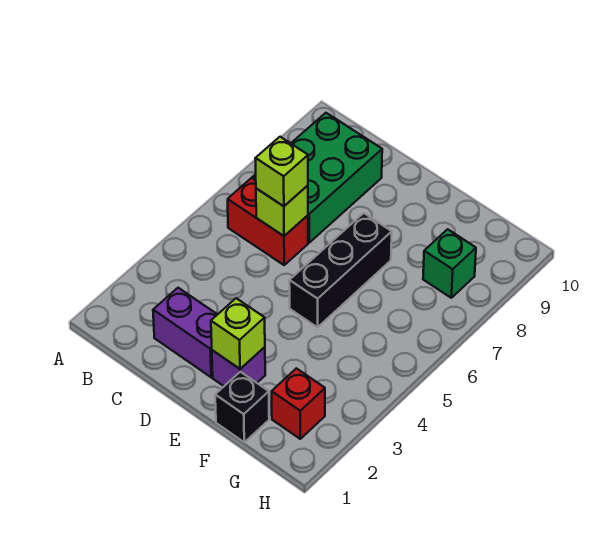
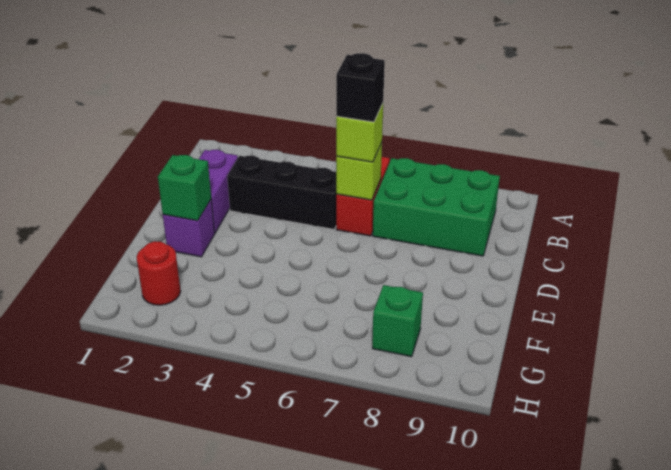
lime 1x1 brick [211,298,265,369] -> green 1x1 brick [158,155,211,221]
black 1x3 brick [289,213,392,327] -> black 1x3 brick moved to [227,156,336,229]
black 1x1 brick [215,372,269,442] -> black 1x1 brick moved to [336,53,385,122]
red 1x1 brick [272,368,325,439] -> red 1x1 round brick [137,241,181,305]

